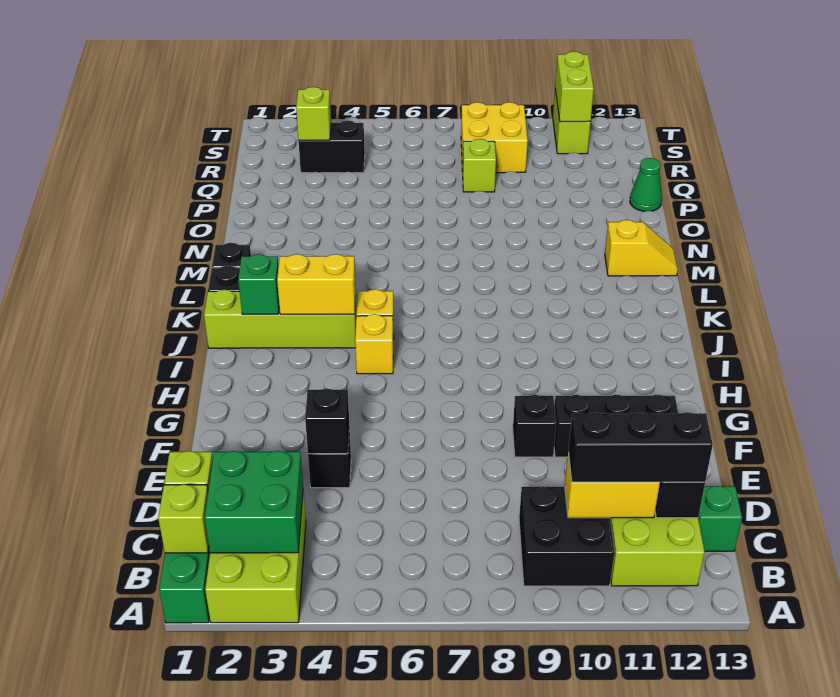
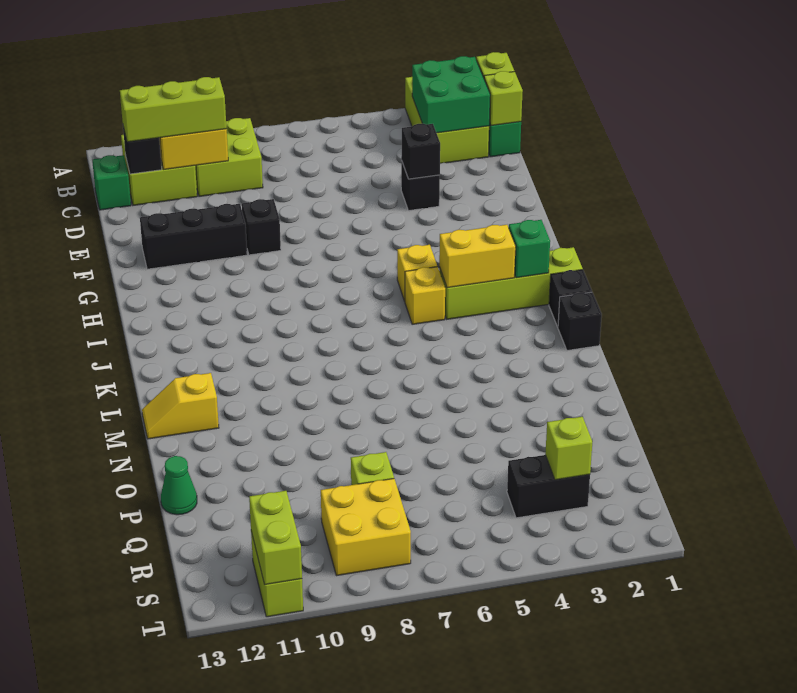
black 2x2 brick [519,486,614,586] -> lime 2x2 brick [195,118,263,196]
black 1x3 brick [568,412,713,482] -> lime 1x3 brick [120,77,227,142]

